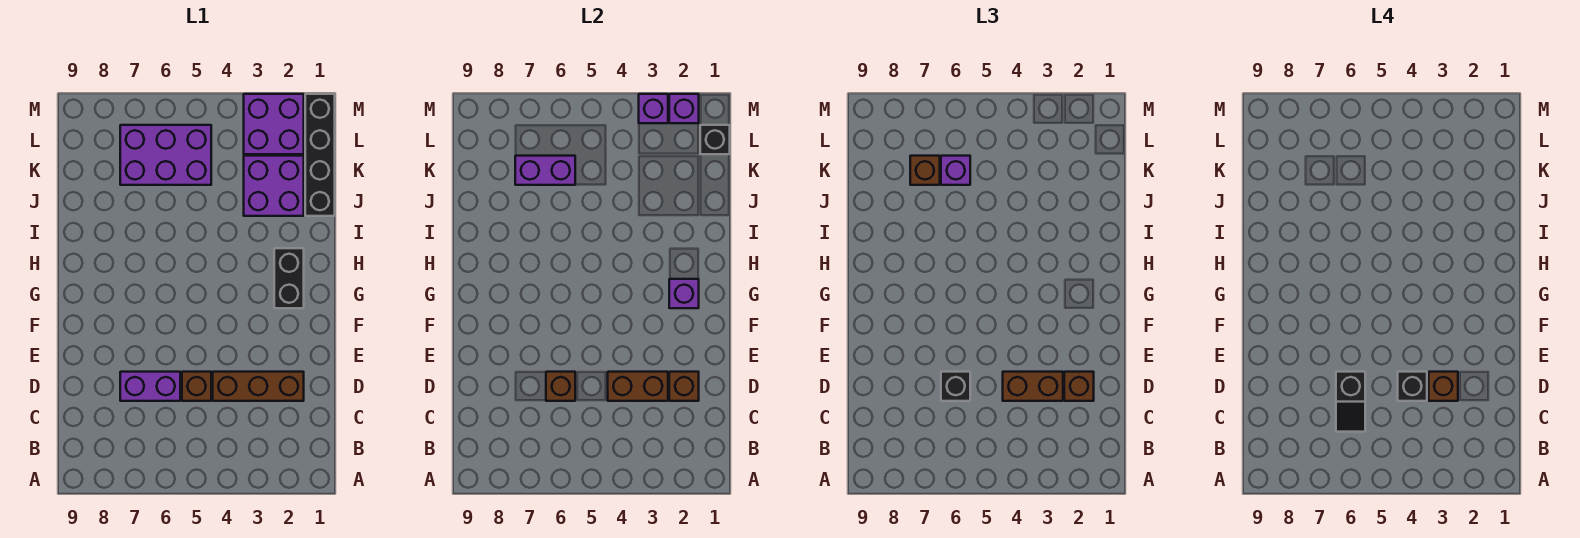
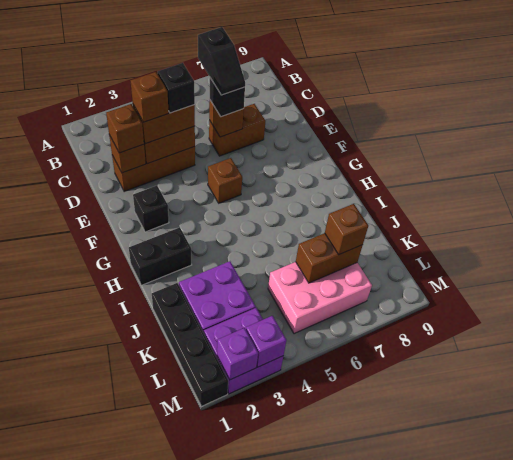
black 1x2 slope [1336,372,1365,432] -> black 1x2 slope turned to [198,27,245,95]
brown 1x1 brick [182,372,211,401] -> brown 1x1 brick moved to [208,158,242,203]
purple 1x2 brick [120,372,180,401] -> brown 1x2 brick [209,104,265,156]
black 1x2 brick [274,248,304,308] -> black 1x2 brick turned to [129,227,192,285]
purple 1x1 brick [669,279,699,308] -> none
purple 2x3 brick [120,125,211,185] -> pink 2x3 brick [268,262,372,334]
purple 1x2 brick [515,156,575,185] -> brown 1x2 brick [296,233,363,283]
purple 1x1 brick [941,156,970,185] -> none
black 1x1 brick [700,125,730,154] -> black 1x1 brick moved to [133,186,169,232]

